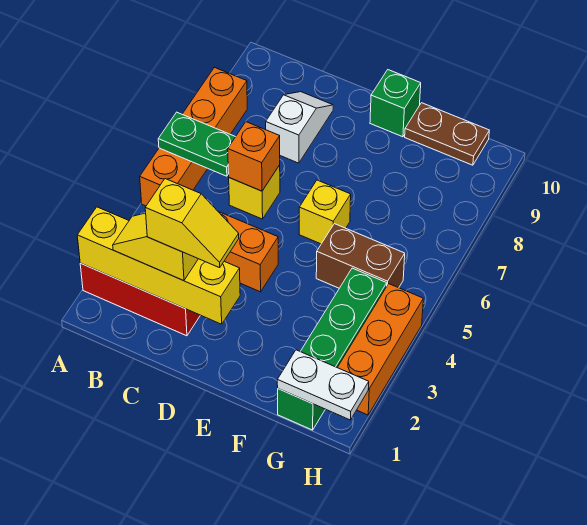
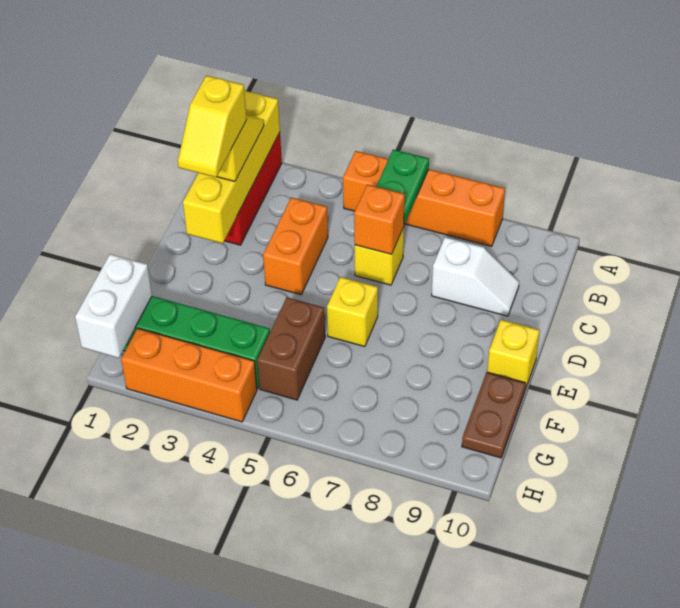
green 1x1 brick [370,70,421,137] -> yellow 1x1 brick [487,320,540,390]
white 1x2 plate [277,350,369,420] -> white 1x2 brick [75,254,152,358]

